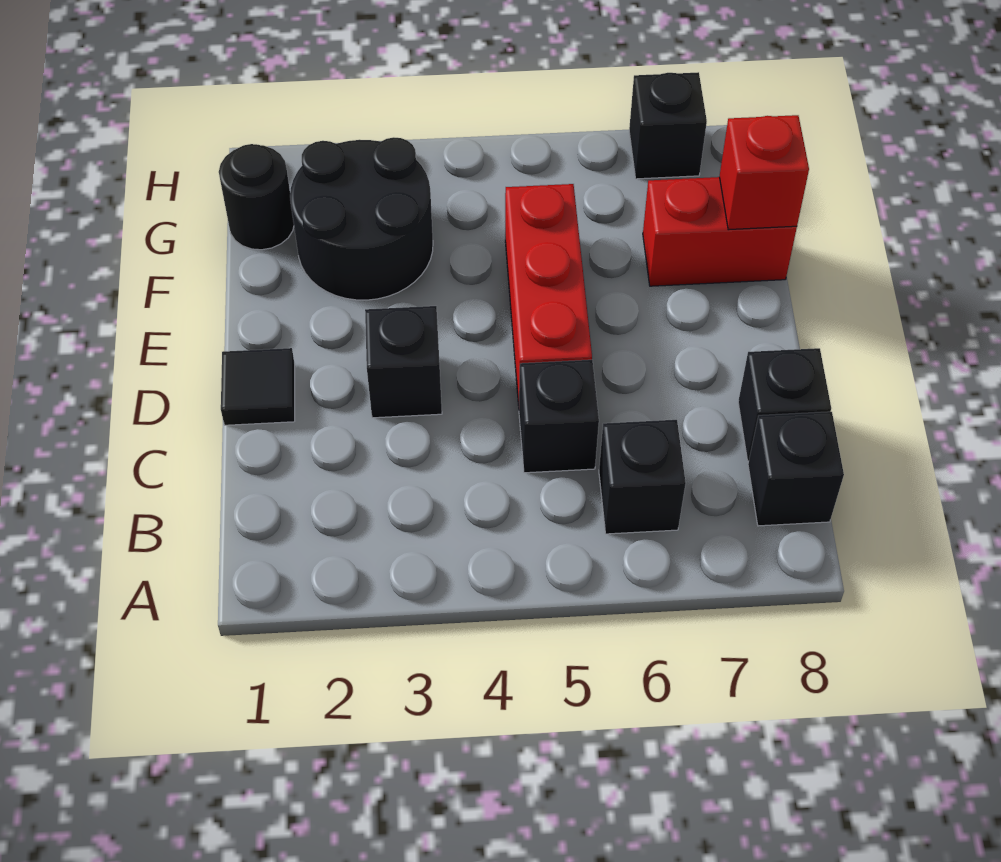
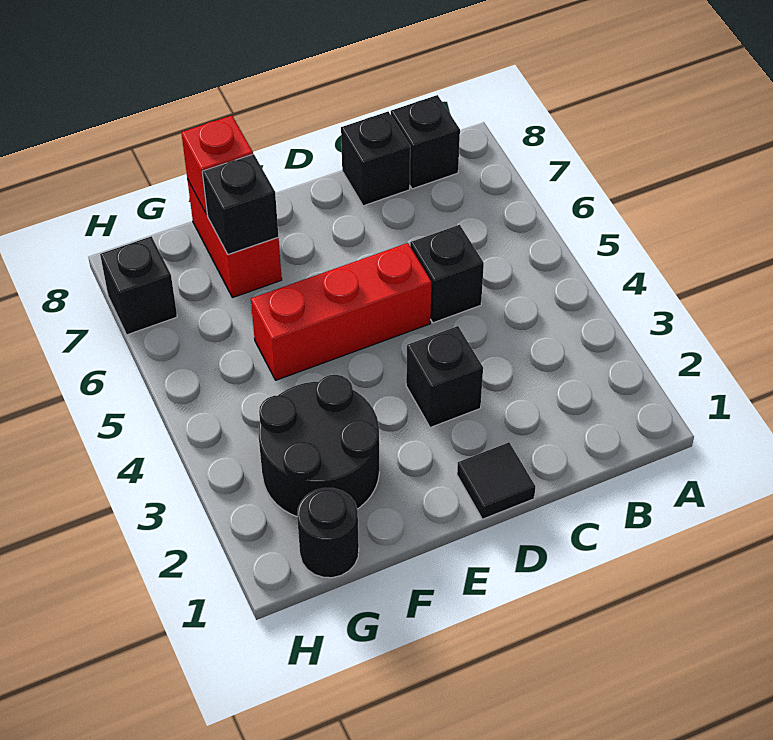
black 1x1 brick [599,420,686,534] -> black 1x1 brick moved to [202,154,278,254]

